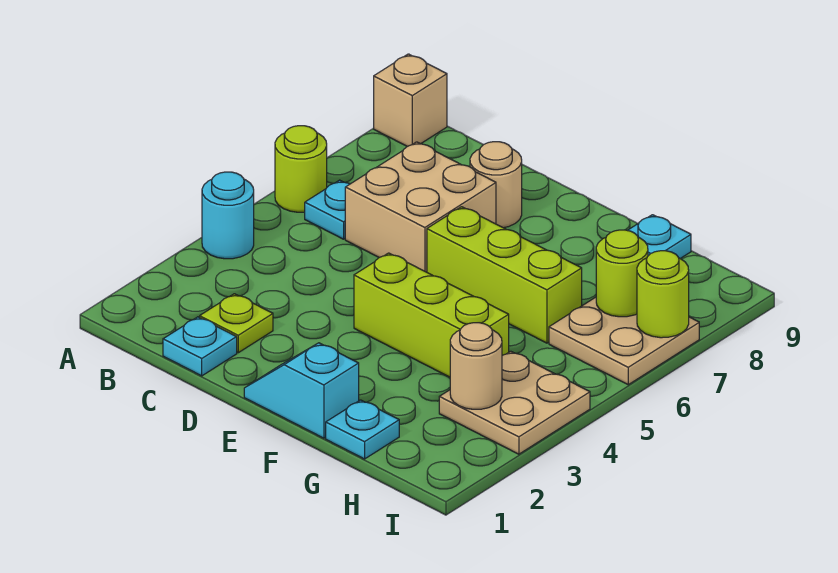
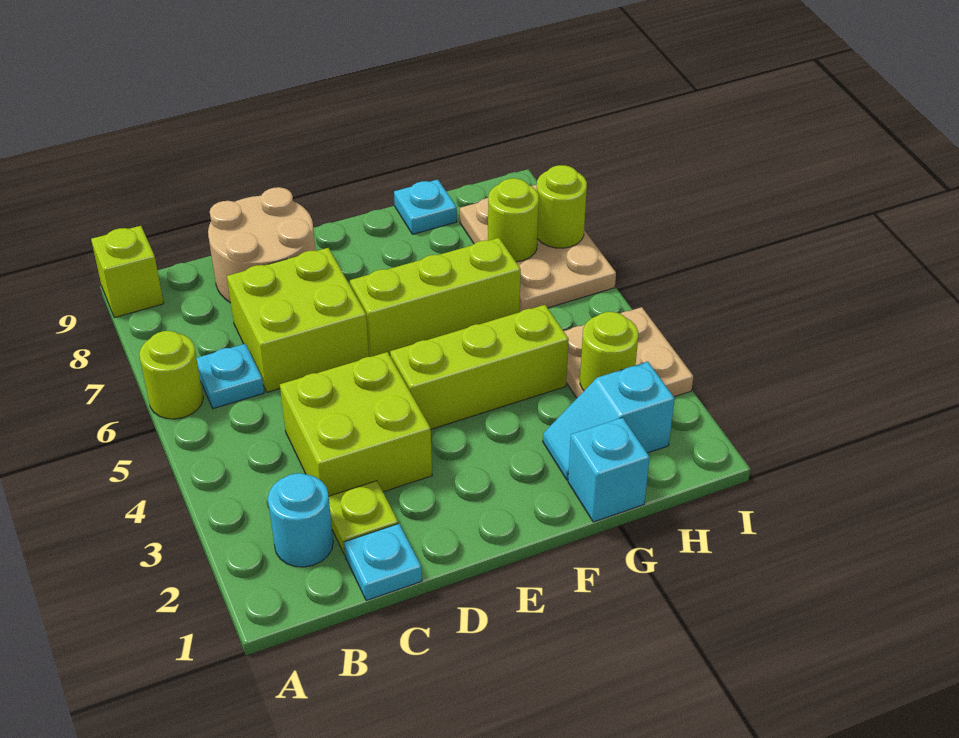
cyan 1x1 round brick [202,172,254,259] -> cyan 1x1 round brick moved to [268,473,333,567]
tan 1x1 brick [374,54,447,147] -> lime 1x1 brick [91,226,164,318]
none -> lime 2x2 brick [280,352,432,496]
tan 2x2 brick [345,142,496,272] -> lime 2x2 brick [227,248,369,392]
tan 1x1 round brick [470,142,522,228] -> tan 2x2 round brick [208,187,315,303]
cyan 1x2 slope [244,343,359,438] -> cyan 1x2 slope moved to [543,362,675,480]
cyan 1x1 plate [326,400,399,459] -> cyan 1x1 brick [568,418,650,522]
tan 1x1 round brick [450,323,502,409] -> lime 1x1 round brick [580,312,638,391]
tan 2x2 plate [549,297,699,385] -> tan 2x3 plate [460,185,616,312]

